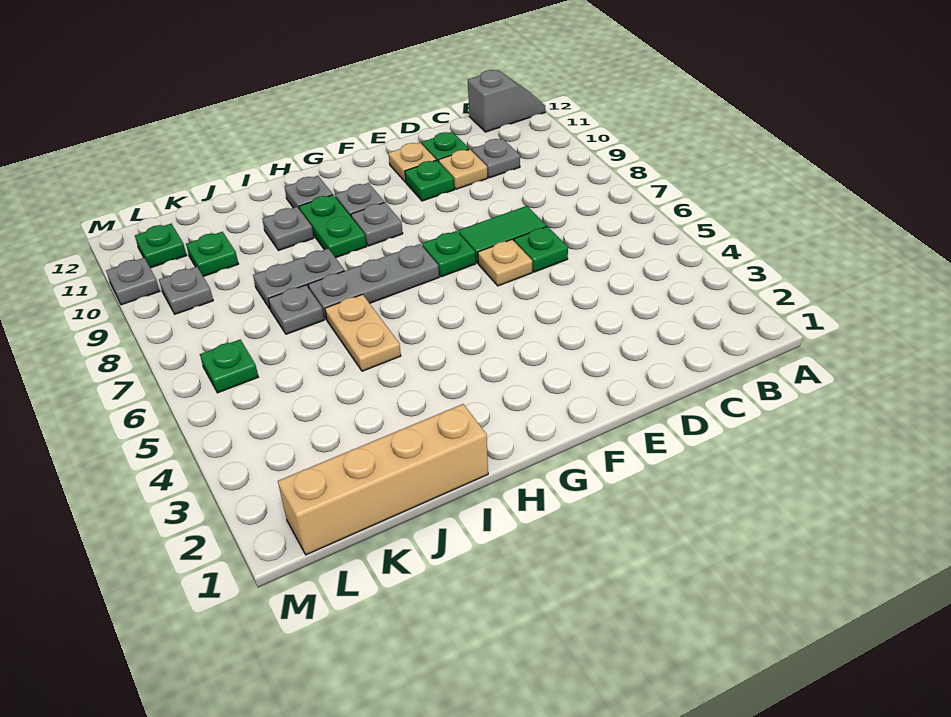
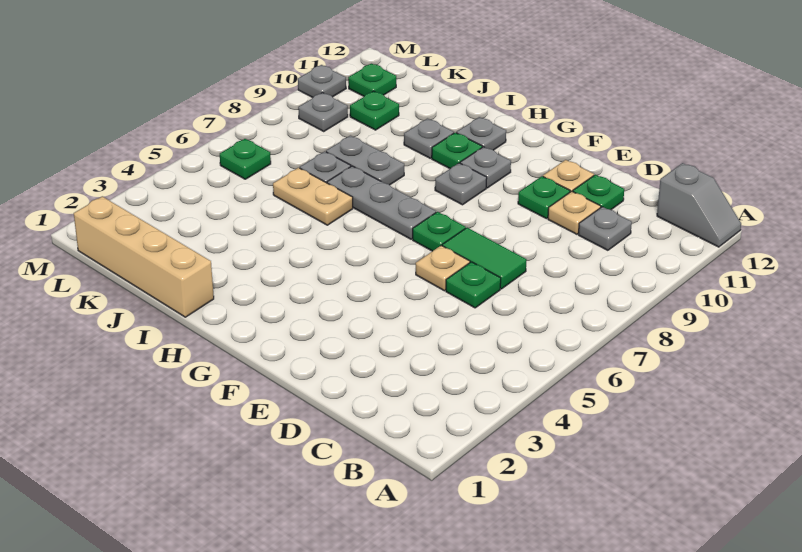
green 1x2 plate [299,195,367,258] -> green 1x1 plate [432,133,482,169]
tan 1x2 plate [325,294,401,371] -> tan 1x2 plate turned to [273,168,353,225]

